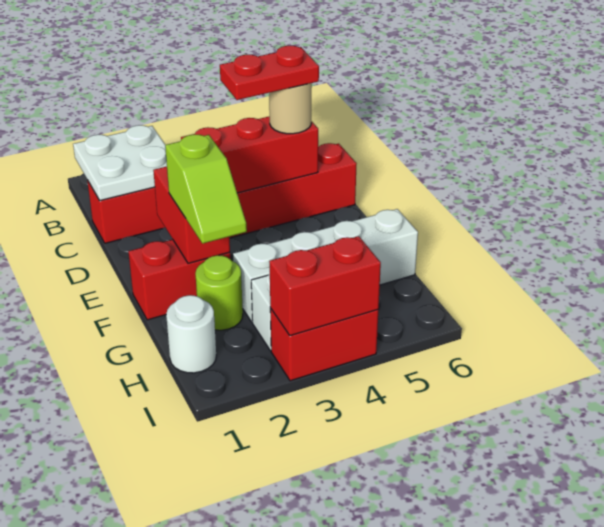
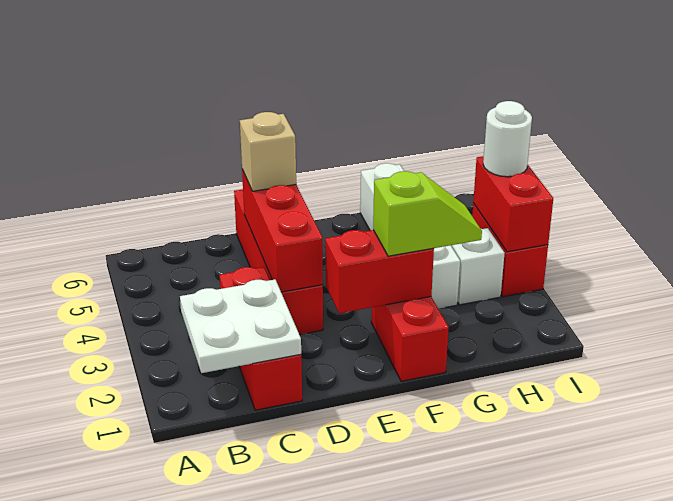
red 1x2 plate [220,46,319,100] -> none
tan 1x1 round brick [269,83,312,134] -> tan 1x1 brick [240,112,296,191]
lime 1x1 round brick [196,255,243,330] -> none
white 1x1 round brick [166,295,216,373] -> white 1x1 round brick moved to [483,101,532,177]

